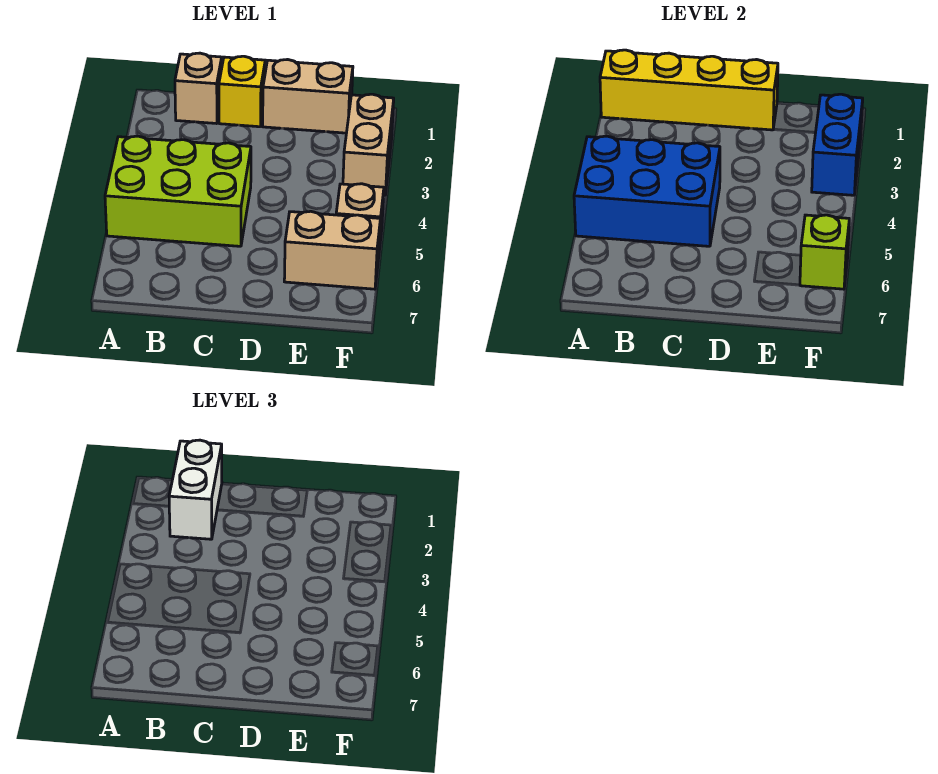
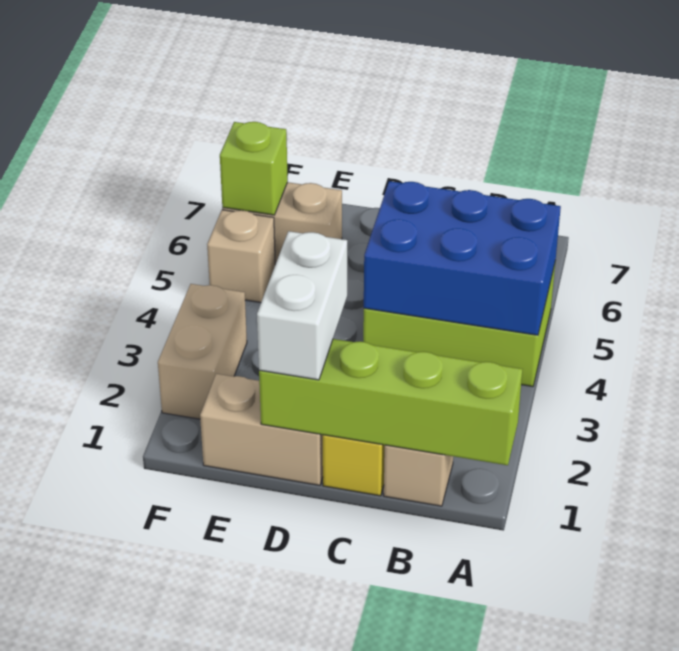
yellow 1x4 brick [600,50,778,130] -> lime 1x4 brick [259,339,522,465]
white 1x2 brick [169,440,222,539] -> white 1x2 brick moved to [257,231,347,380]
blue 1x2 brick [812,94,863,195] -> none

